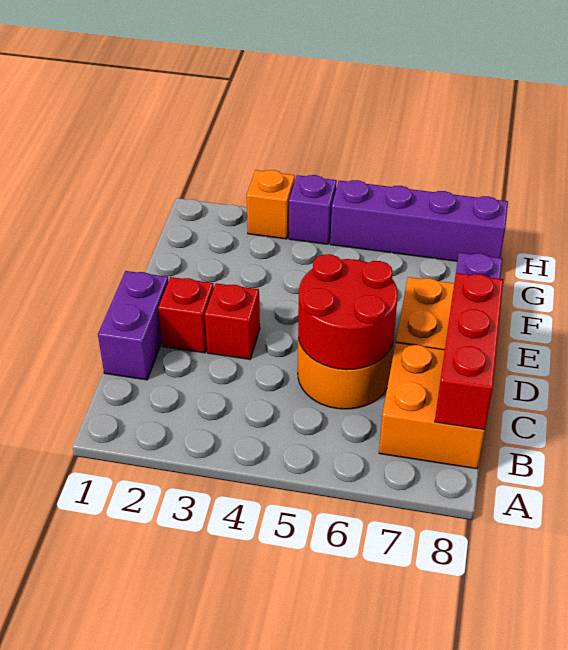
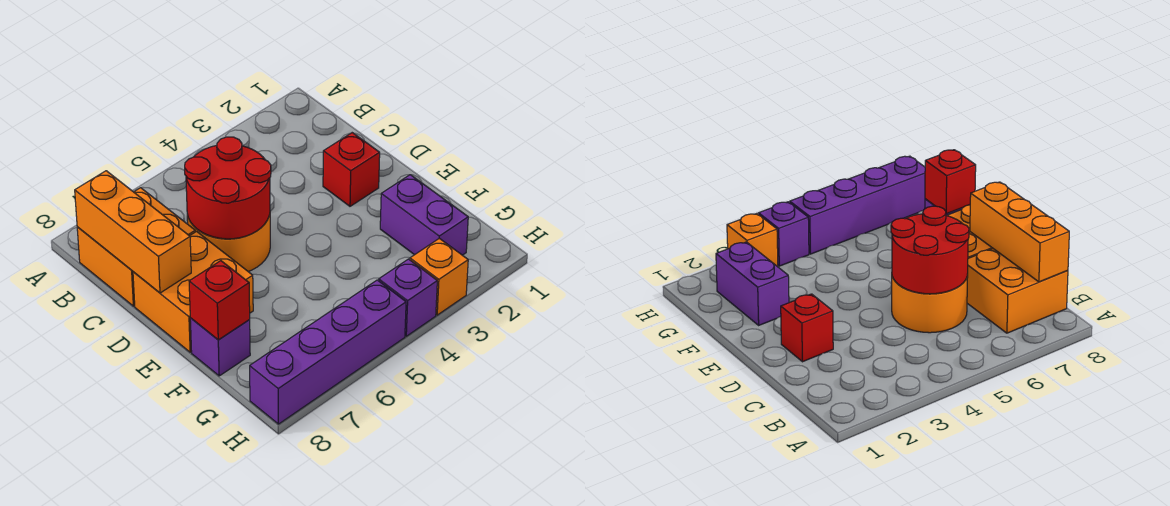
red 1x3 brick [435,273,503,430] -> orange 1x3 brick [75,171,191,293]
purple 1x2 brick [98,271,168,380] -> purple 1x2 brick moved to [380,175,468,255]
red 1x1 brick [205,283,260,359] -> red 1x1 brick moved to [189,261,250,340]

